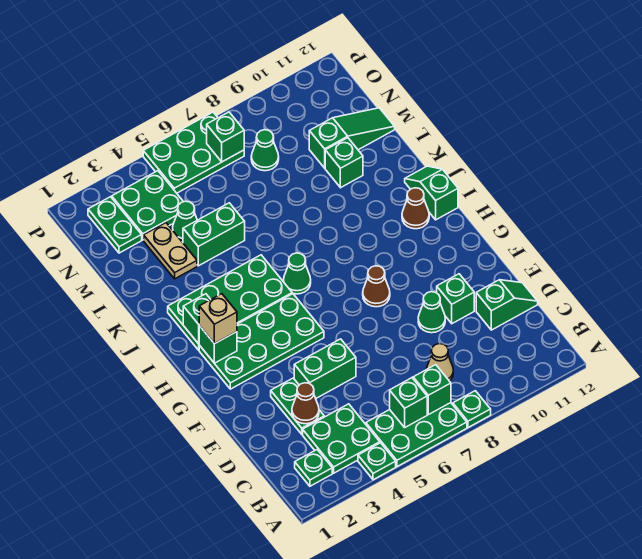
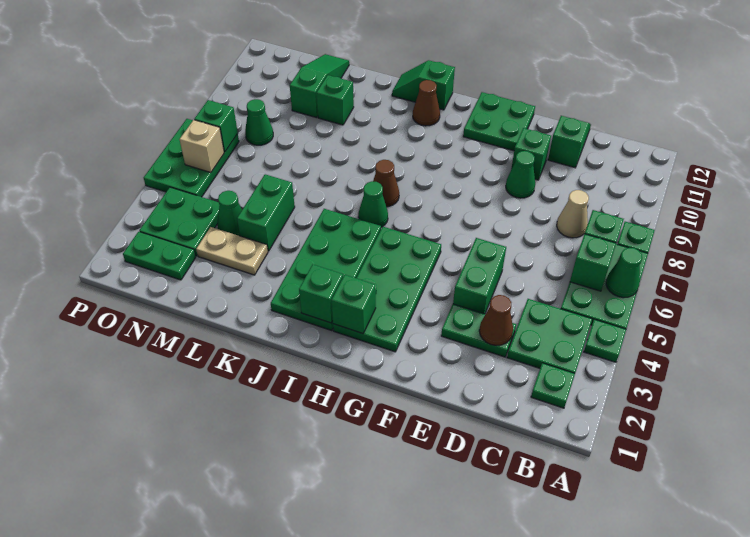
none -> green 1x1 cone [606,248,642,298]
none -> green 2x2 plate [463,92,535,151]
brown 1x1 cone [363,266,390,307] -> brown 1x1 cone moved to [373,160,399,207]
tan 1x1 brick [199,294,237,344] -> tan 1x1 brick moved to [180,120,224,173]

